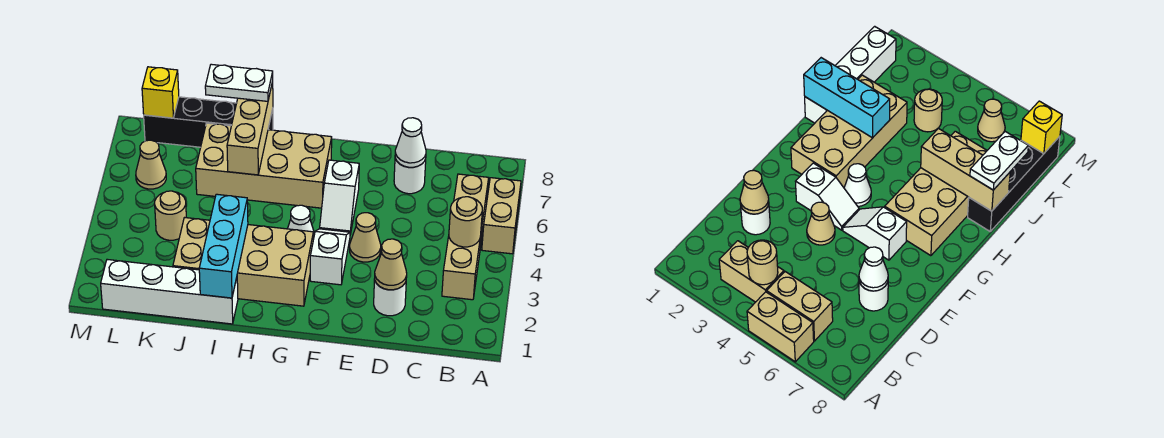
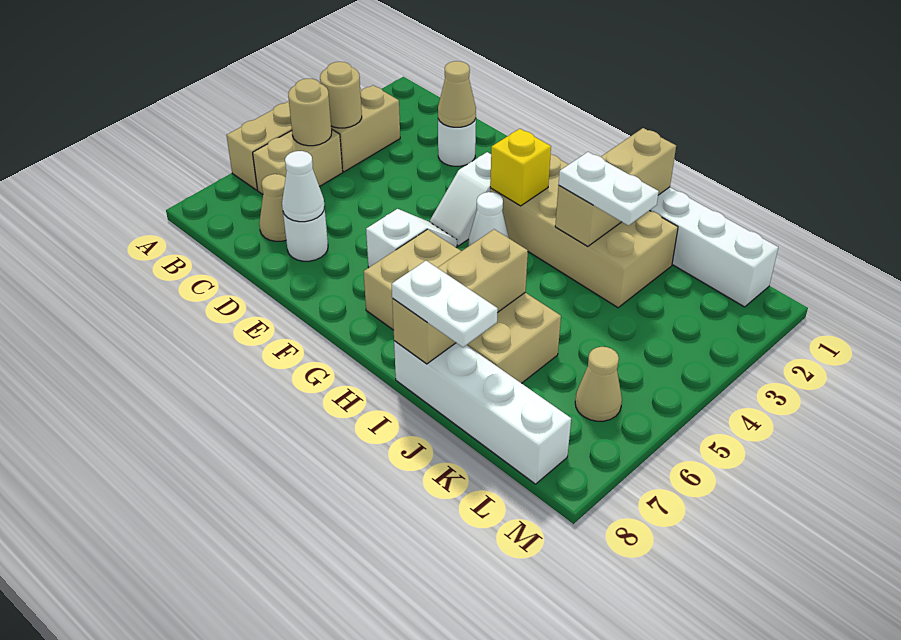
tan 1x1 cone [350,213,381,262] -> tan 1x1 cone moved to [259,174,286,241]
cyan 1x3 brick [199,194,248,298] -> tan 1x3 brick [555,128,676,247]
none -> white 1x2 plate [558,152,659,226]
black 1x4 brick [144,97,273,147] -> white 1x4 brick [394,341,571,484]
tan 1x1 round brick [155,191,186,240] -> tan 1x1 round brick moved to [288,79,332,146]
yellow 1x1 brick [142,67,179,118] -> yellow 1x1 brick moved to [490,129,551,206]

